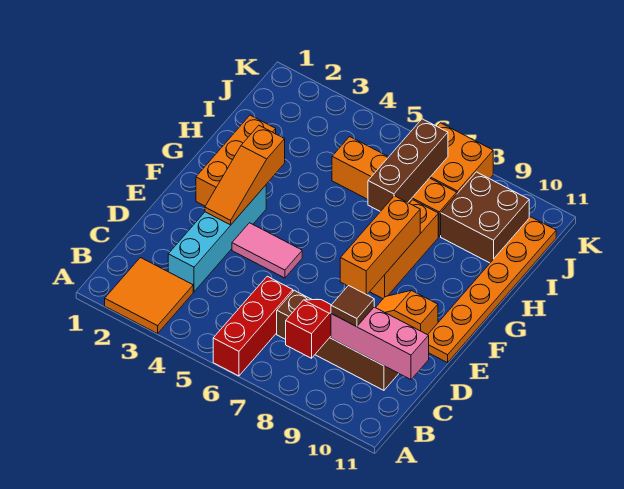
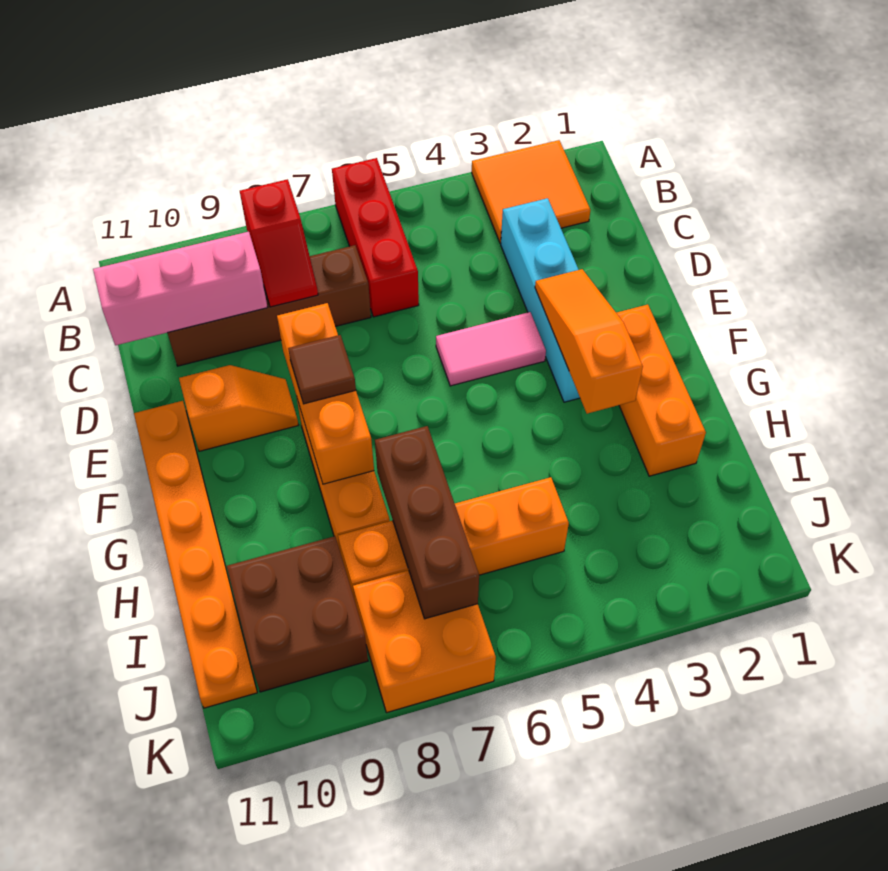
brown 1x1 tile [331,286,374,327] -> brown 1x1 tile moved to [288,335,356,404]

